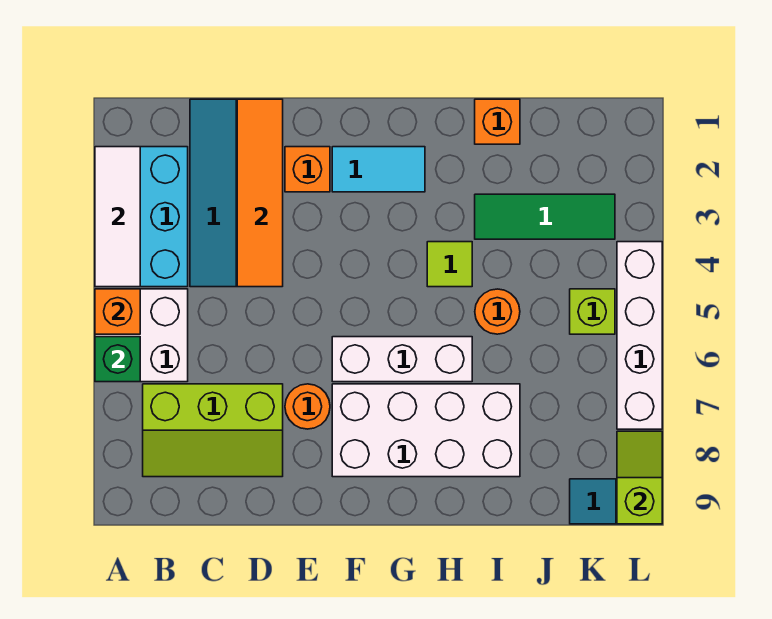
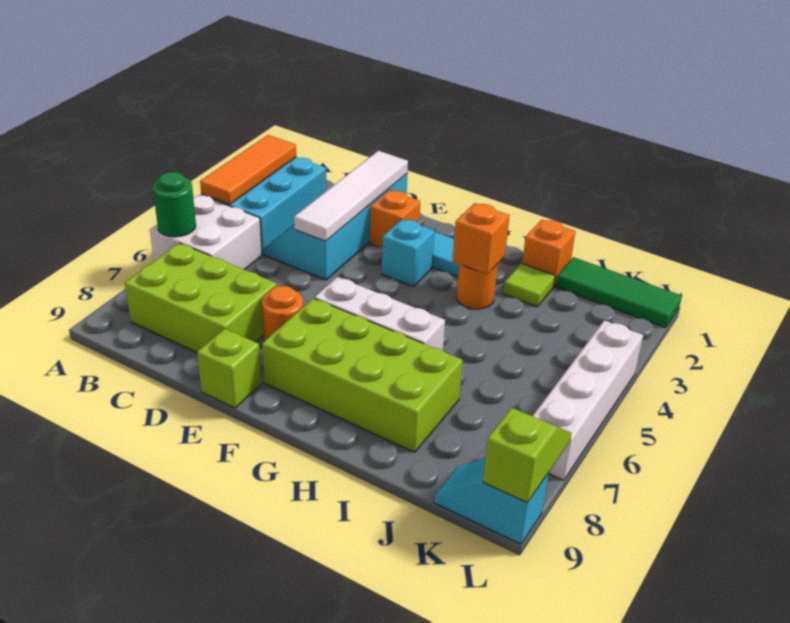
white 1x3 tile [95,147,140,287] -> orange 1x3 tile [200,135,296,204]
orange 1x1 brick [95,289,140,334] -> orange 1x1 brick moved to [452,203,510,275]
green 1x1 brick [95,337,140,382] -> green 1x1 round brick [153,172,196,237]
lime 2x3 slope [143,384,283,477] -> lime 2x3 brick [125,243,277,352]
orange 1x4 tile [237,99,283,287] -> white 1x4 tile [294,151,408,241]
none -> cyan 1x1 brick [382,219,434,287]
white 2x4 brick [332,384,520,477] -> lime 2x4 brick [262,298,463,452]
lime 1x1 tile [427,242,472,287] -> lime 1x1 tile moved to [503,263,555,307]
green 1x3 tile [475,194,615,239] -> green 1x3 tile moved to [556,257,682,328]
orange 1x1 round brick [475,289,520,334] -> orange 1x1 round brick moved to [456,264,498,309]
lime 1x1 brick [570,289,615,334] -> lime 1x1 brick moved to [197,329,262,408]

